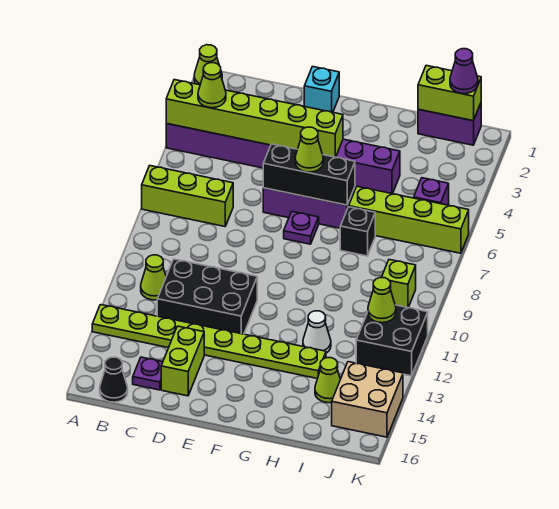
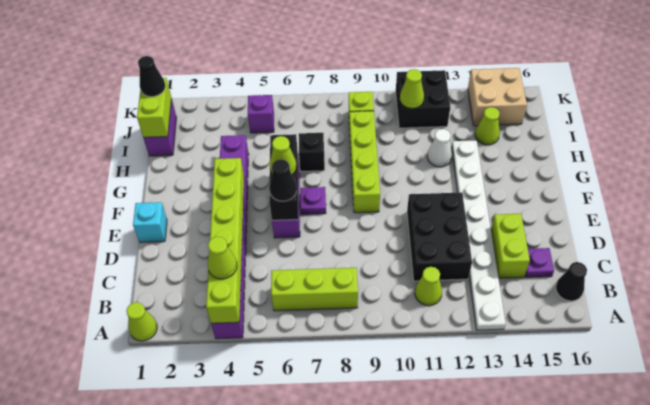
lime 1x3 brick [142,166,233,226] -> lime 1x3 brick turned to [271,268,358,311]
lime 1x8 plate [92,305,326,379] -> white 1x8 plate [452,140,506,330]
lime 1x2 brick [161,326,204,396] -> lime 1x2 brick turned to [491,214,530,278]
none -> black 1x1 cone [269,159,297,201]
lime 1x4 brick [349,186,469,253] -> lime 1x4 brick moved to [349,111,380,213]
purple 1x1 cone [450,49,478,94] -> black 1x1 cone [138,56,165,97]

